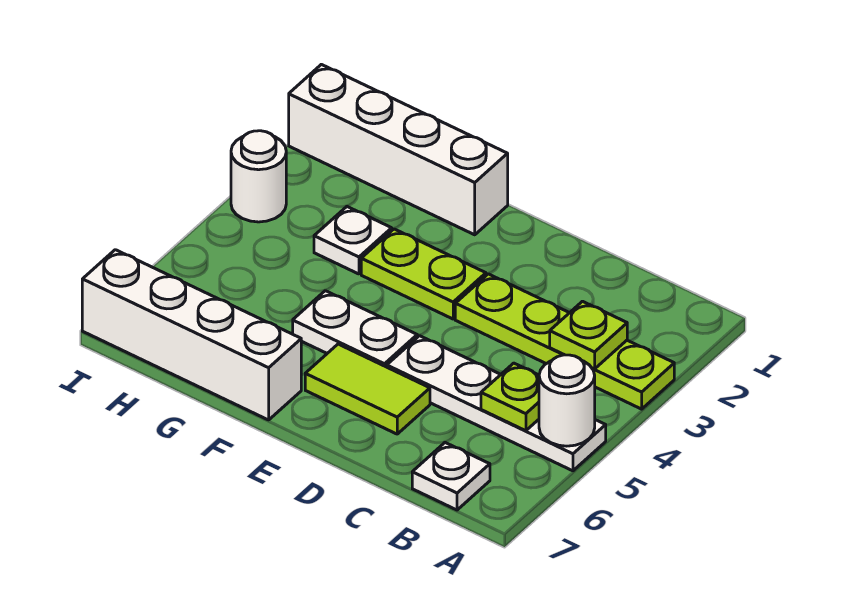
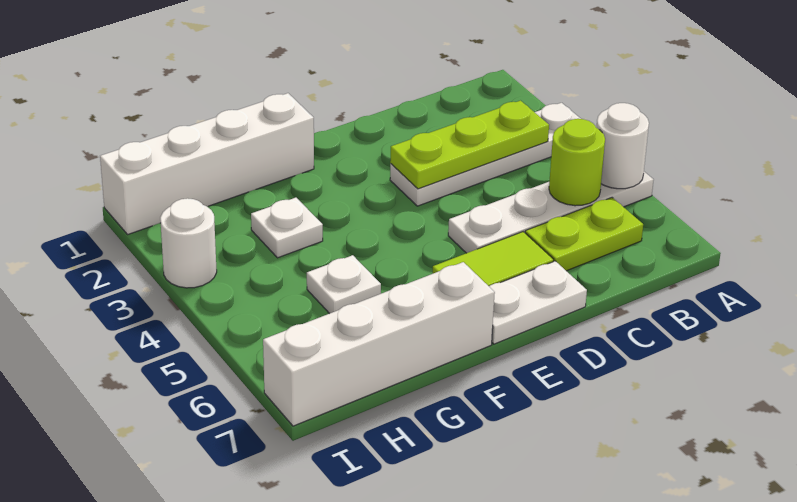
lime 1x4 plate [455,274,674,409] -> white 1x4 plate [390,103,581,206]
lime 1x1 plate [550,301,627,369] -> lime 1x3 plate [390,101,549,189]
lime 1x1 plate [481,363,539,431] -> lime 1x1 round brick [549,119,605,206]
white 1x1 plate [412,443,490,510] -> white 1x1 plate moved to [307,255,381,314]
lime 1x2 plate [361,229,486,319] -> lime 1x2 plate moved to [525,198,643,271]
white 1x2 plate [293,291,417,367] -> white 1x2 plate moved to [489,261,587,344]

